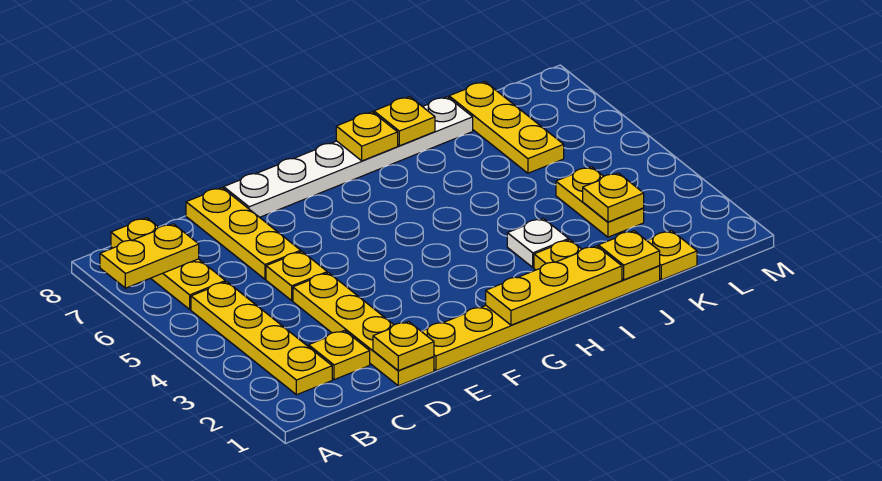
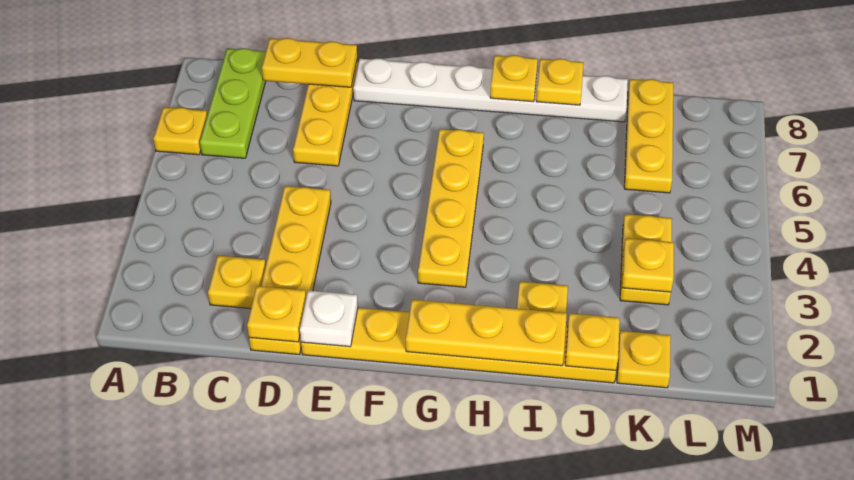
yellow 1x2 plate [100,224,199,288] -> yellow 1x2 plate moved to [262,38,357,87]
yellow 1x4 plate [191,282,332,395] -> yellow 1x4 plate moved to [418,129,484,287]
yellow 1x3 plate [111,218,225,309] -> lime 1x3 plate [200,48,266,158]
yellow 1x1 plate [266,251,327,300] -> yellow 1x1 plate moved to [153,107,207,155]
white 1x1 plate [507,219,569,267] -> white 1x1 plate moved to [300,290,358,347]

